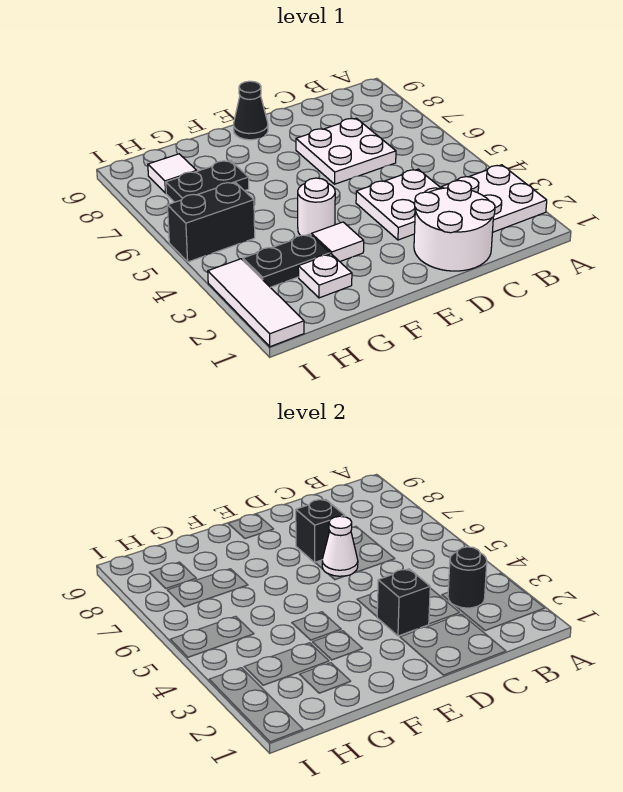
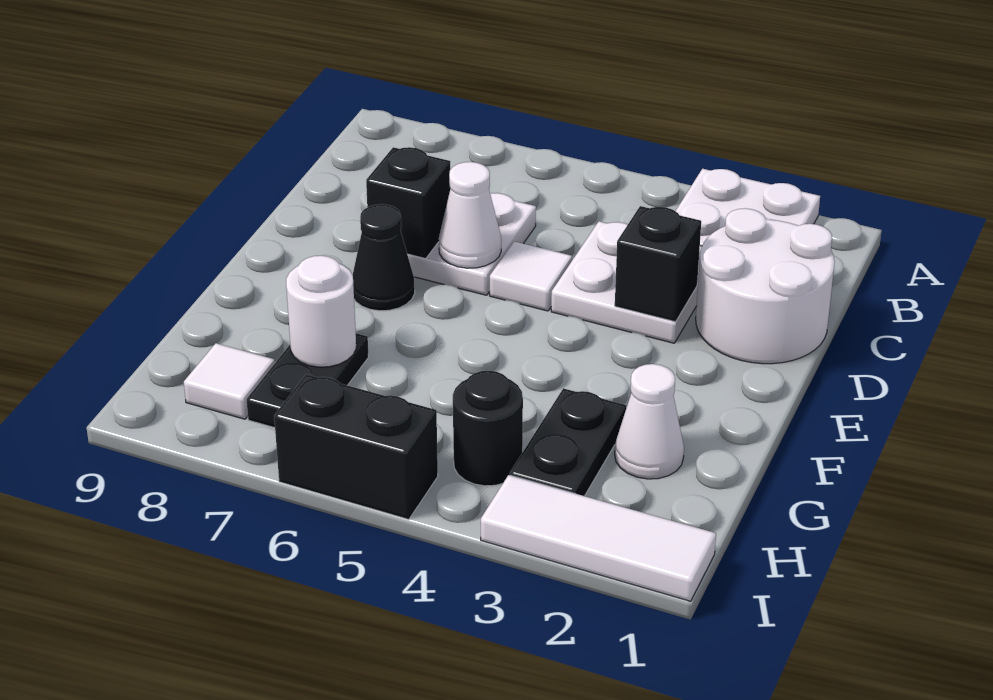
black 1x1 round brick [448,547,487,608] -> black 1x1 round brick moved to [453,371,523,486]
black 1x1 cone [234,81,268,140] -> black 1x1 cone moved to [353,204,415,311]
white 1x1 tile [311,222,364,261] -> white 1x1 tile moved to [490,241,572,311]
white 1x1 round brick [298,178,335,236] -> white 1x1 round brick moved to [286,256,356,367]
white 1x1 plate [298,254,352,298] -> white 1x1 cone [615,364,684,479]
black 1x2 brick [167,182,255,262] -> black 1x2 brick turned to [274,374,438,520]

